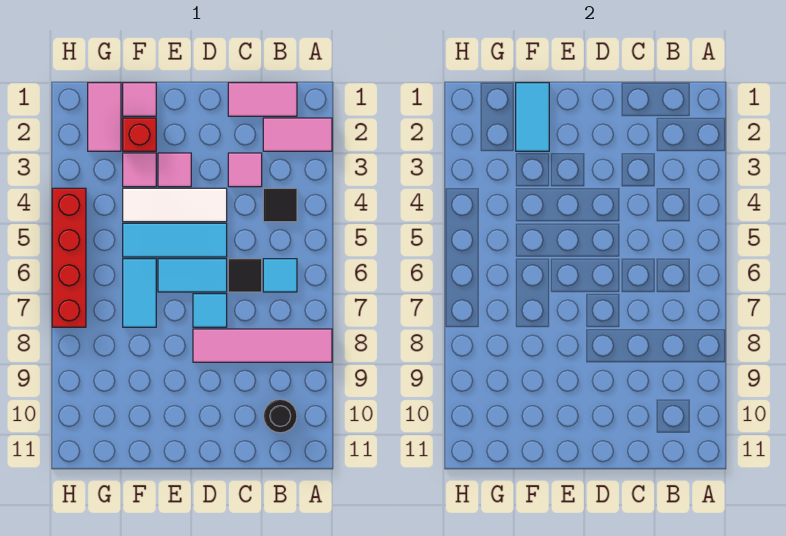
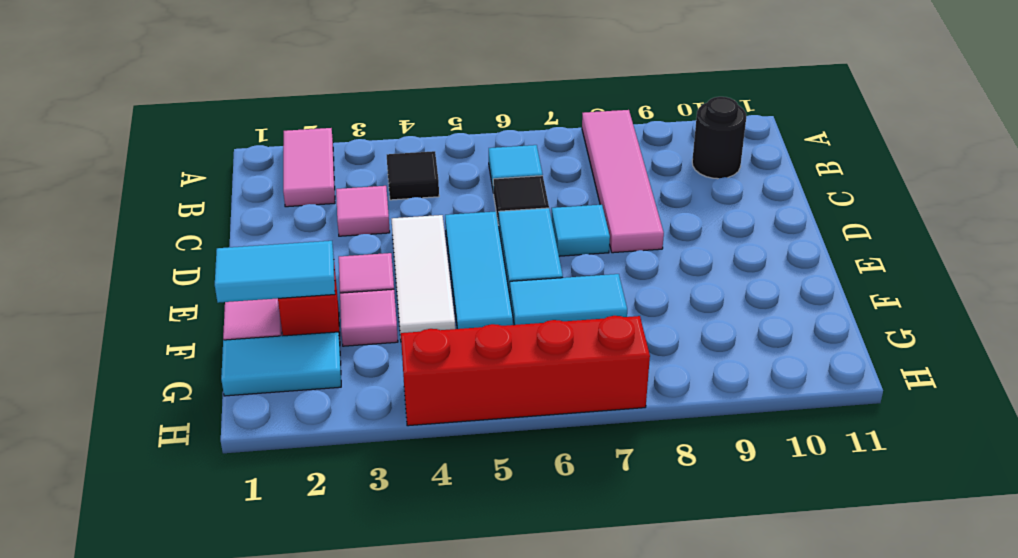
pink 1x2 tile [228,83,297,116] -> none
pink 1x2 tile [88,83,121,151] -> cyan 1x2 tile [221,332,341,396]

